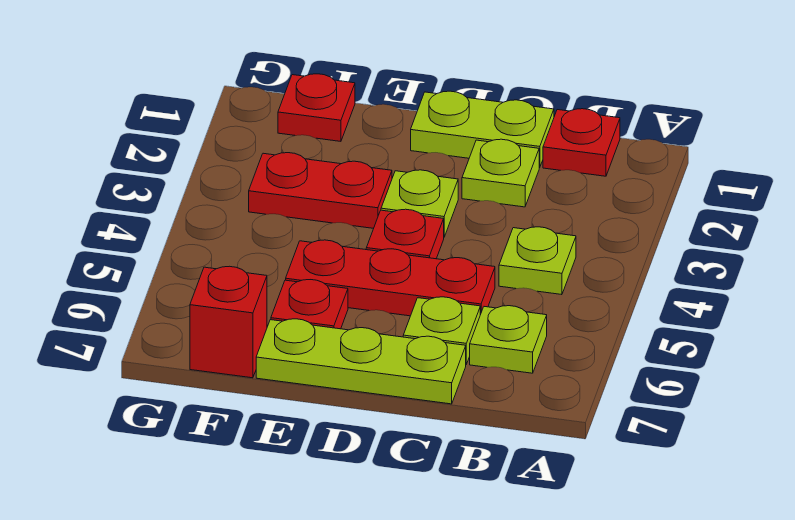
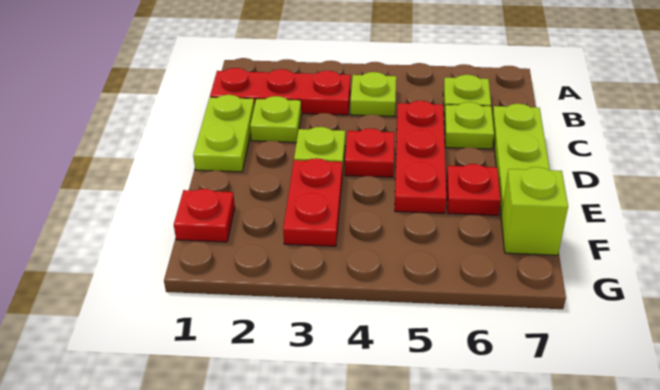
red 1x1 plate [543,109,620,176] -> red 1x3 plate [210,68,351,115]
red 1x1 brick [190,266,267,378] -> lime 1x1 brick [501,167,568,255]

